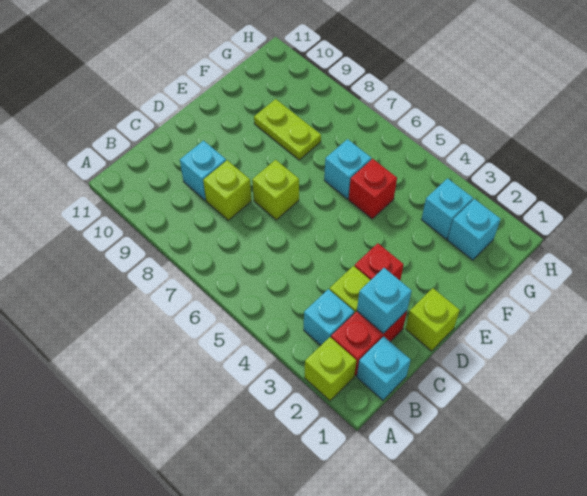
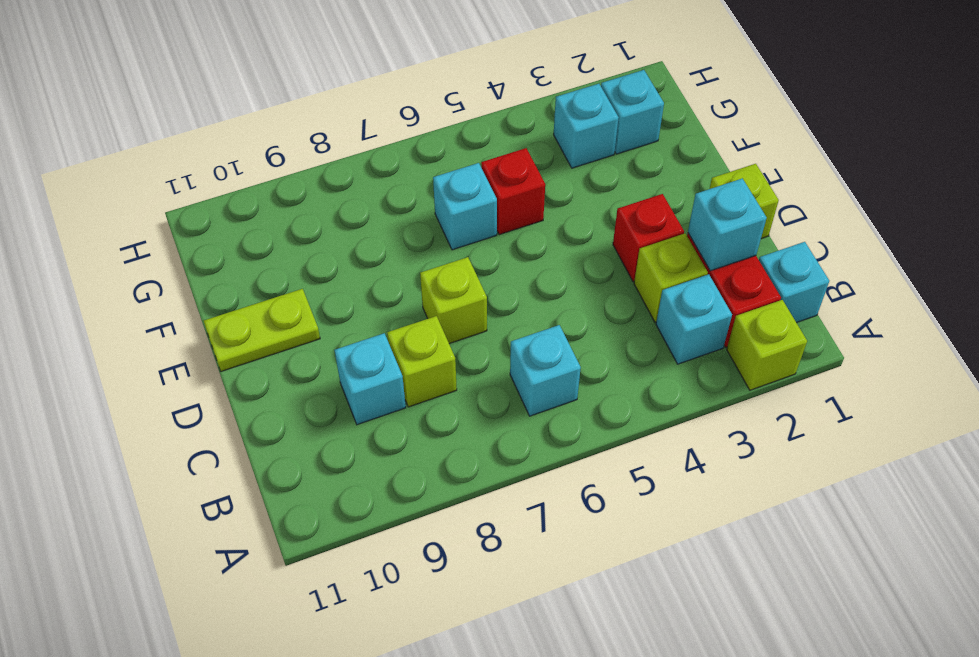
none -> cyan 1x1 brick [510,325,581,416]
lime 1x2 plate [254,99,321,160] -> lime 1x2 plate moved to [204,289,320,371]

